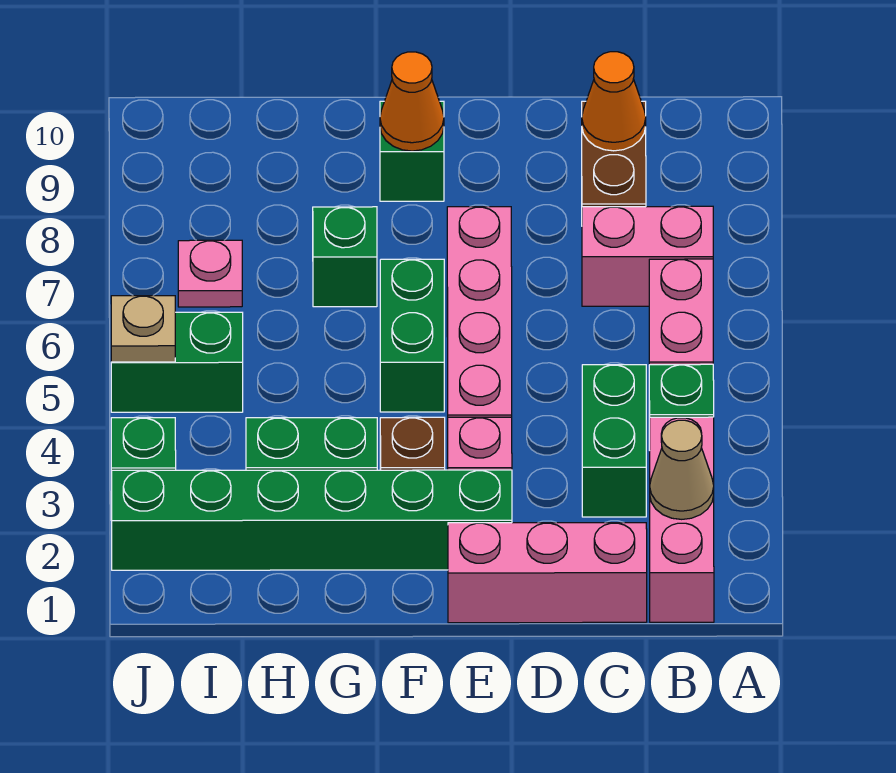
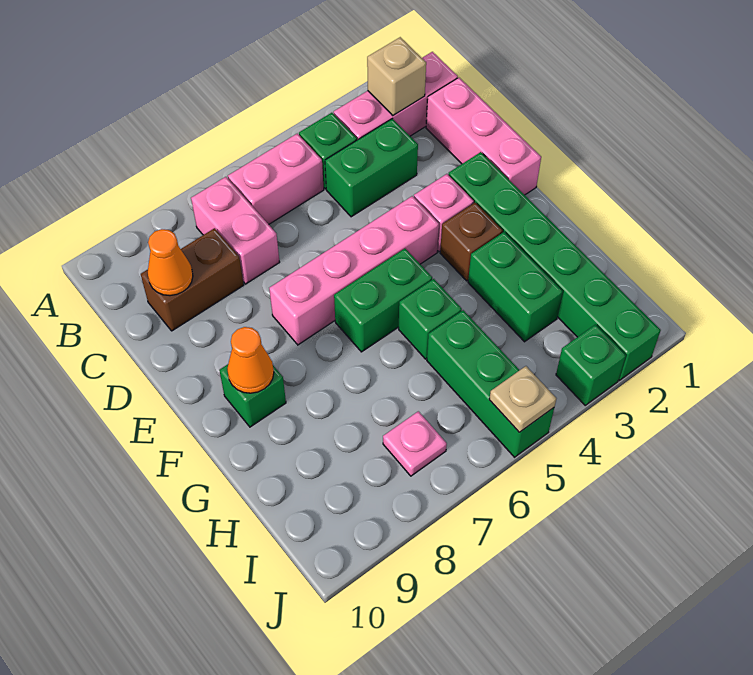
tan 1x1 cone [650,420,714,519] -> tan 1x1 brick [367,37,426,115]
green 1x1 brick [313,207,377,307] -> green 1x1 brick moved to [399,279,462,359]
green 1x2 brick [111,312,243,412] -> green 1x3 brick [427,310,554,457]

